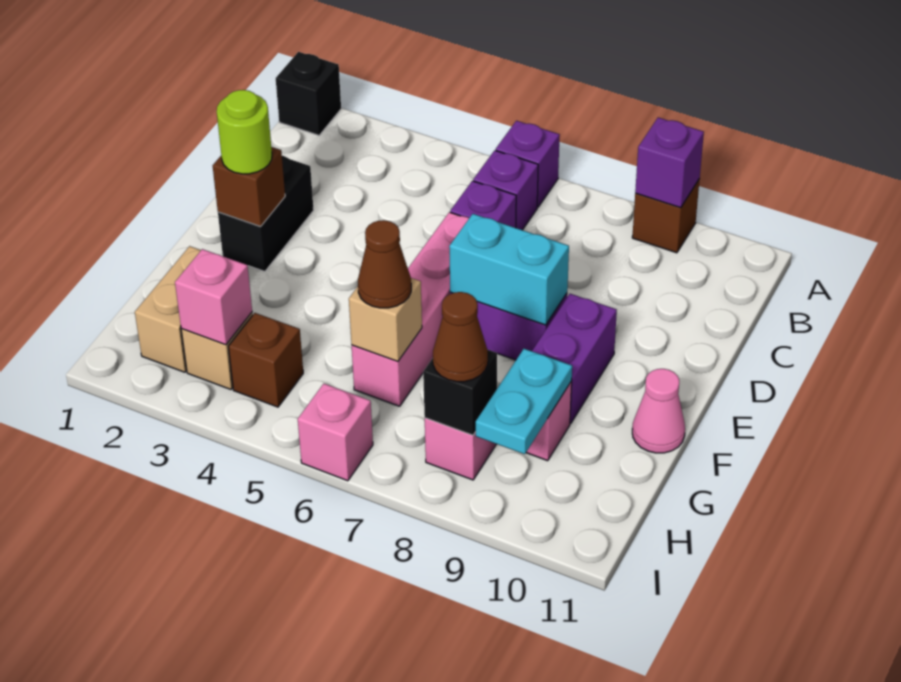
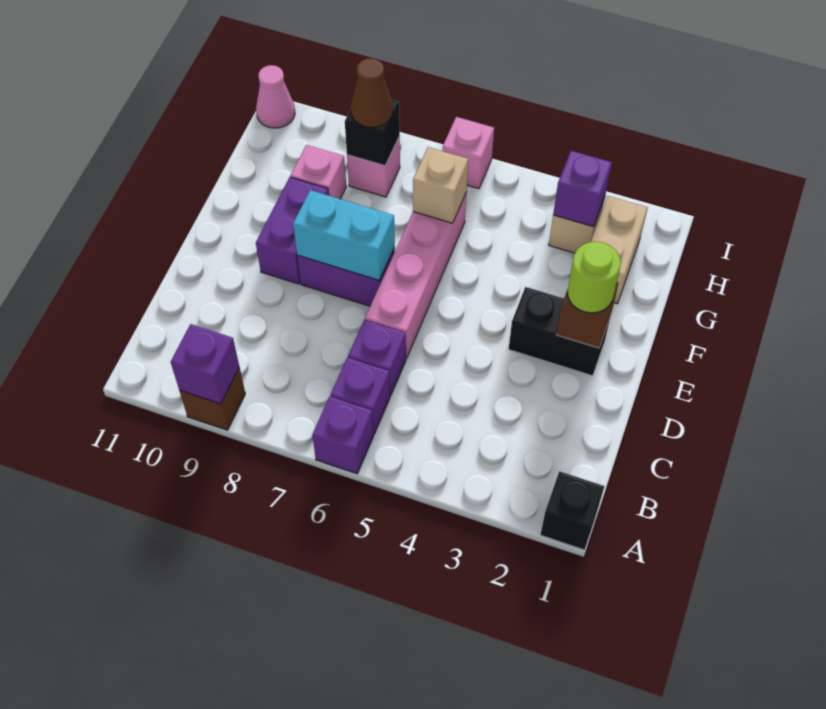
black 1x2 brick [218,156,314,271] -> black 1x2 brick turned to [509,287,611,376]
pink 1x1 cone [632,369,685,453] -> pink 1x1 cone moved to [256,65,295,128]
brown 1x1 cone [358,220,411,308] -> none
cyan 1x2 plate [476,349,572,454] -> none
pink 1x1 brick [175,249,252,345] -> purple 1x1 brick [553,151,612,227]
brown 1x1 brick [228,313,303,407] -> none

